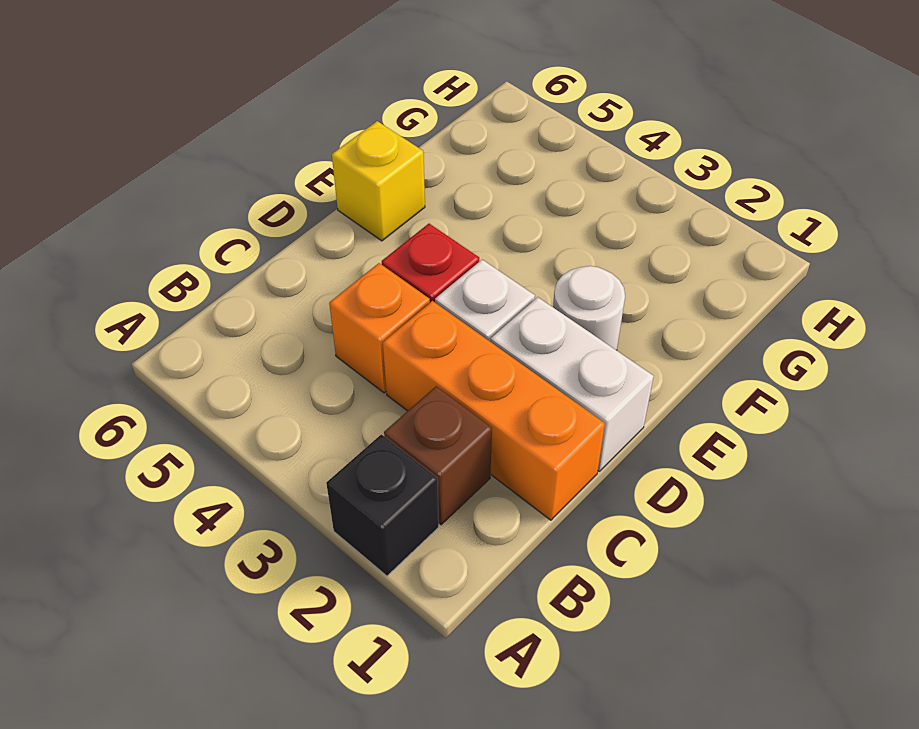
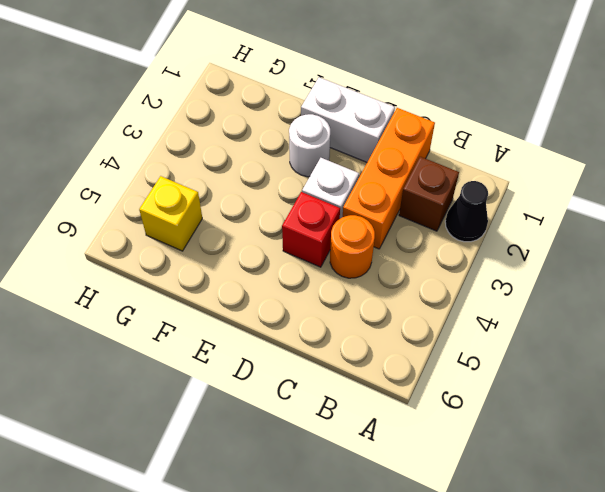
black 1x1 brick [326,434,439,576] -> black 1x1 cone [445,181,488,242]
orange 1x1 brick [329,263,430,393] -> orange 1x1 round brick [330,215,375,278]
white 1x2 brick [491,297,654,471] -> white 1x2 brick turned to [301,77,395,162]
yellow 1x1 brick [332,121,425,241] -> yellow 1x1 brick moved to [139,176,202,251]

